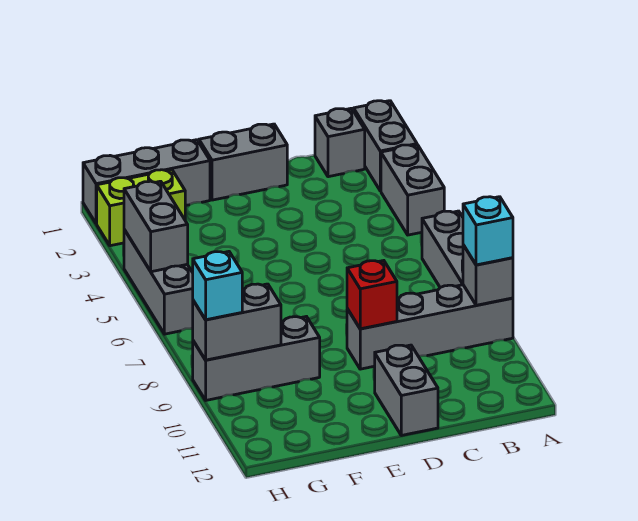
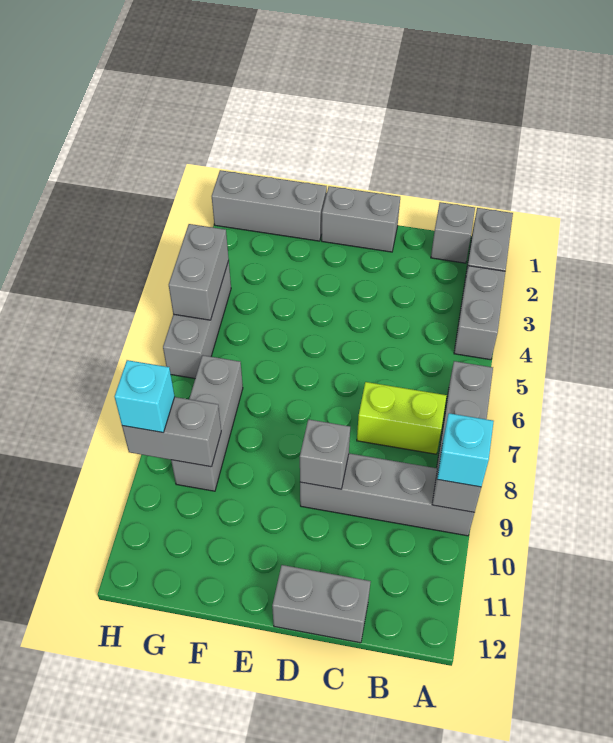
red 1x1 brick [347,261,397,329] -> grey 1x1 brick [300,419,350,489]
grey 1x2 brick [375,345,438,435] -> grey 1x2 brick turned to [272,565,371,643]
grey 1x3 brick [193,317,320,400] -> grey 1x3 brick turned to [171,355,243,491]
lime 1x2 brick [97,170,185,246] -> lime 1x2 brick moved to [357,382,447,454]

